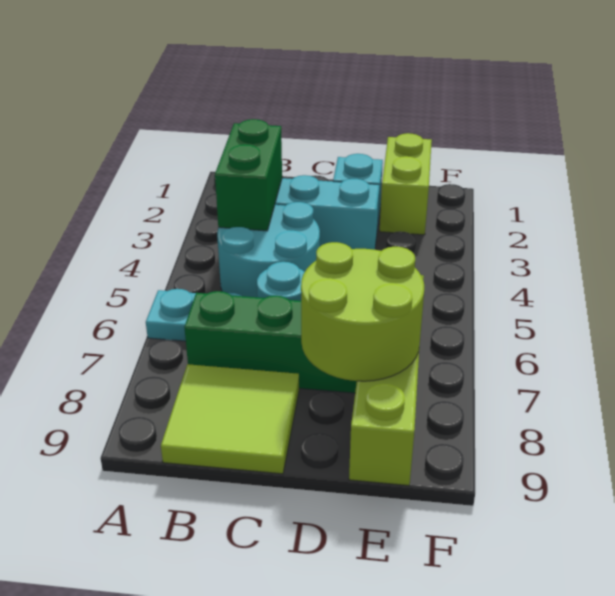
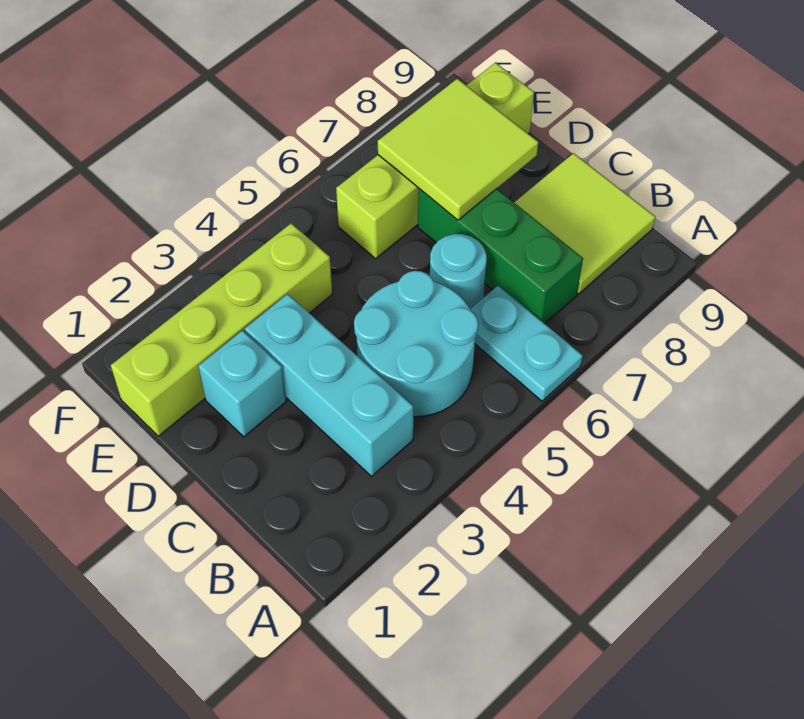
green 1x2 brick [215,119,282,231] -> none
lime 2x2 round brick [301,242,424,381] -> lime 2x2 tile [378,79,538,220]
lime 1x2 brick [380,133,432,235] -> lime 1x4 brick [111,223,332,436]

